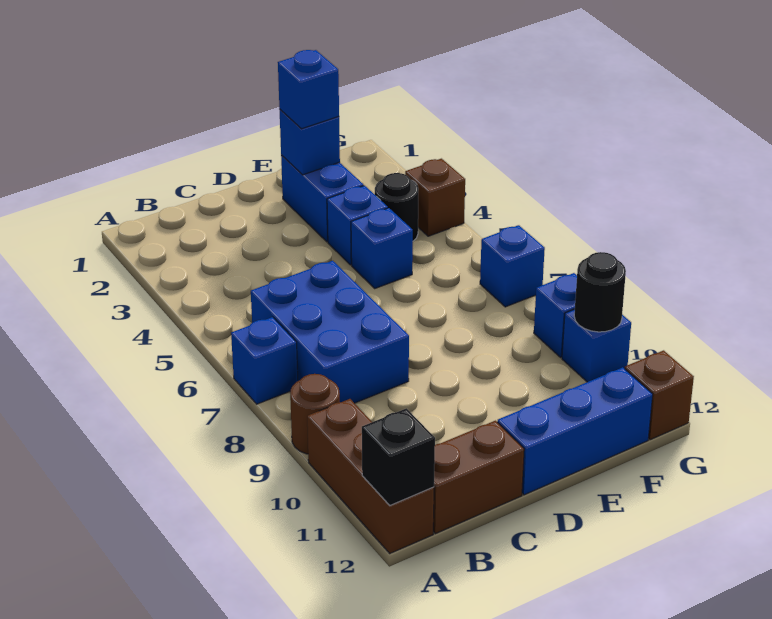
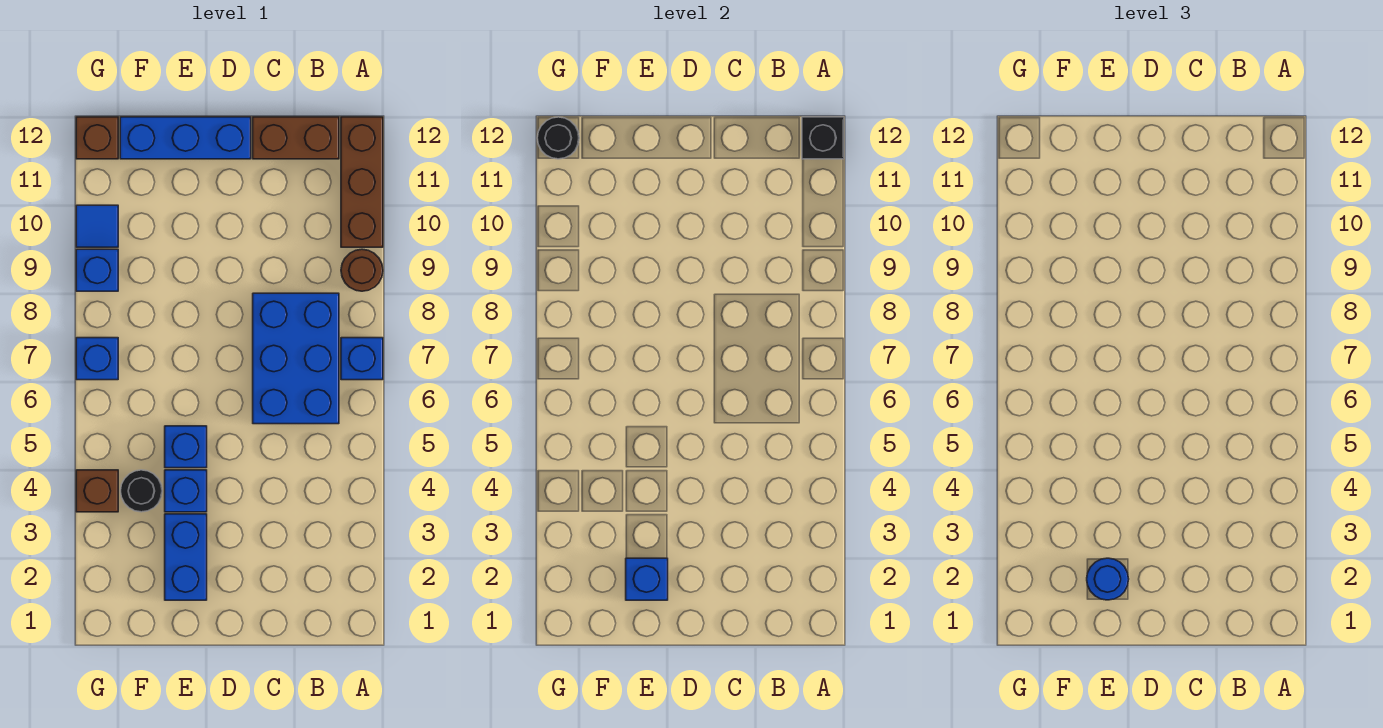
blue 1x1 brick [278,50,339,129] -> blue 1x1 round brick [1087,558,1129,600]
blue 1x1 brick [562,309,631,382] -> blue 1x1 tile [76,205,118,247]
black 1x1 round brick [574,252,626,332] -> black 1x1 round brick moved to [537,117,579,159]

